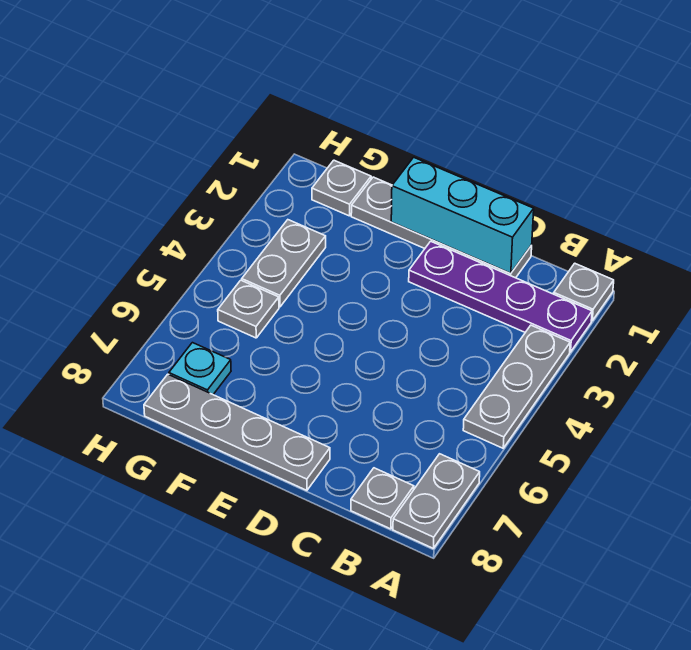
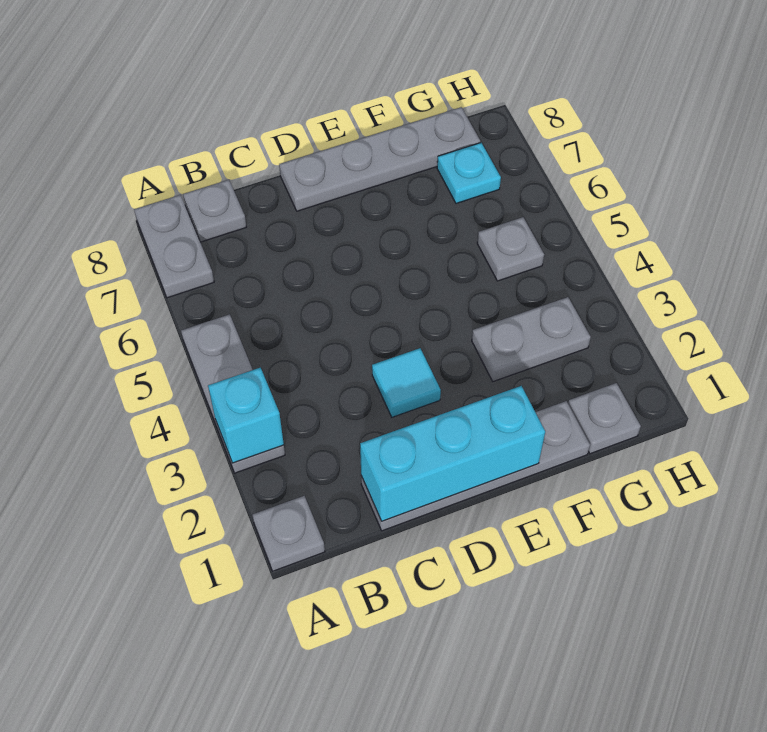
purple 1x4 plate [409,241,592,352] -> none
none -> cyan 1x1 brick [208,368,284,463]
none -> cyan 1x1 tile [372,348,441,417]
grey 1x2 plate [242,220,326,307] -> grey 1x2 plate turned to [472,297,591,382]

